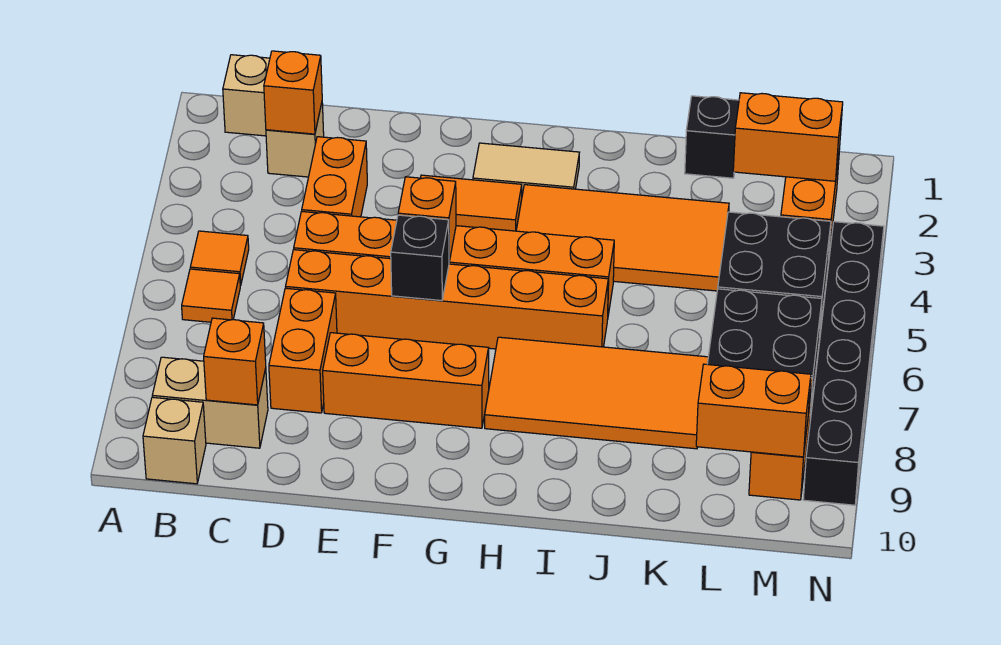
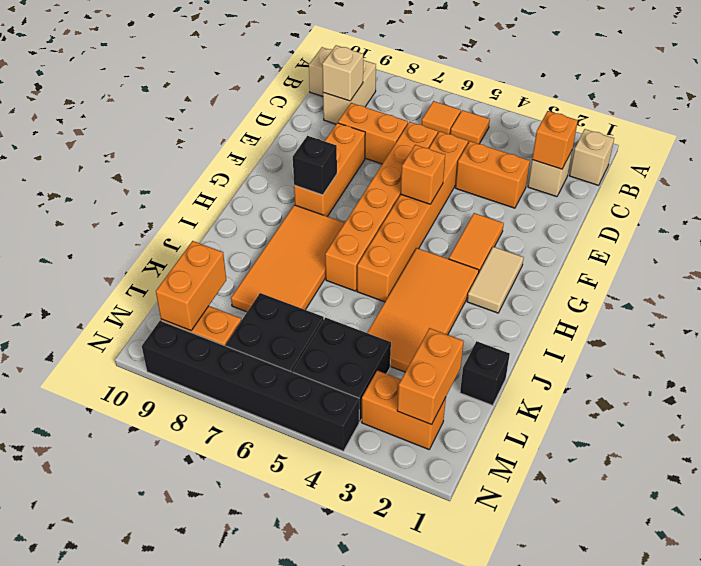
orange 1x1 brick [204,318,266,405] -> tan 1x1 brick [322,45,363,101]
black 1x1 brick [391,215,449,301] -> black 1x1 brick moved to [293,136,337,195]

